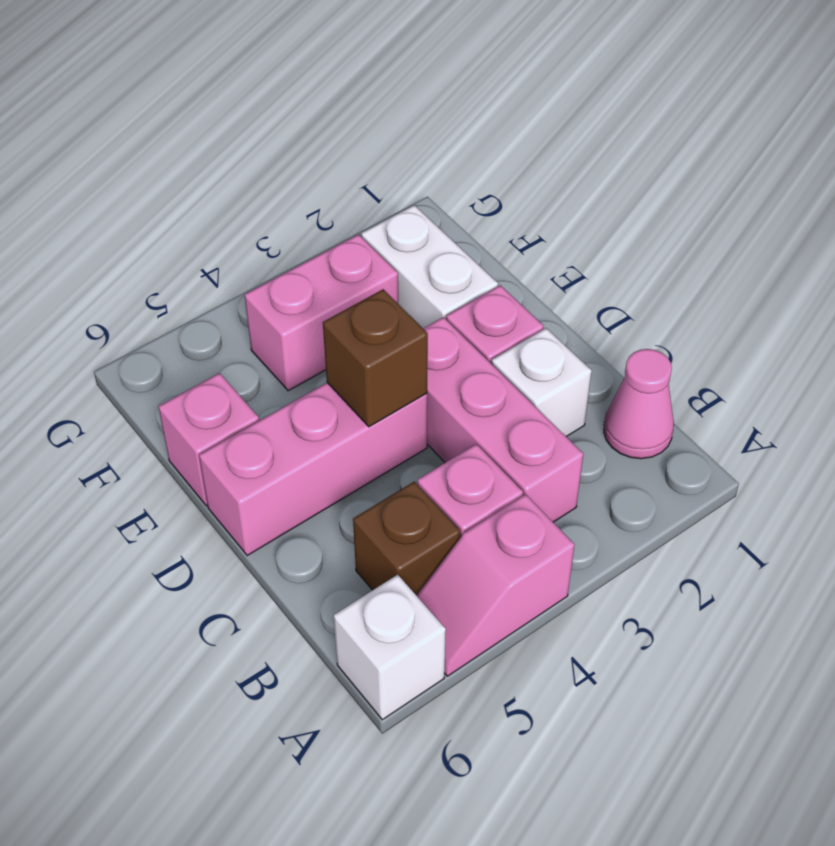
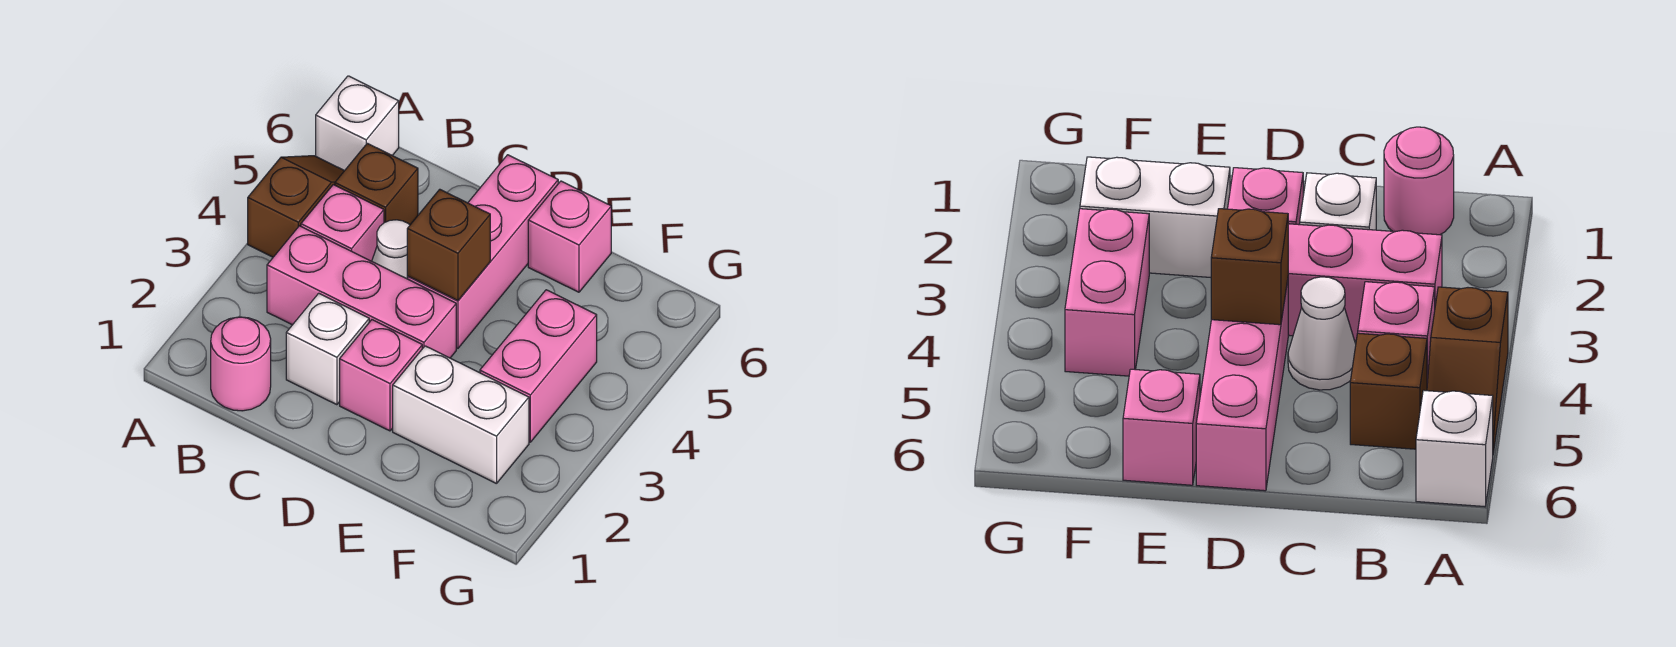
pink 1x2 slope [416,494,575,676] -> brown 1x2 slope [248,156,344,257]
pink 1x1 cone [604,349,674,459] -> pink 1x1 round brick [211,317,271,411]
none -> white 1x1 cone [372,220,410,279]

